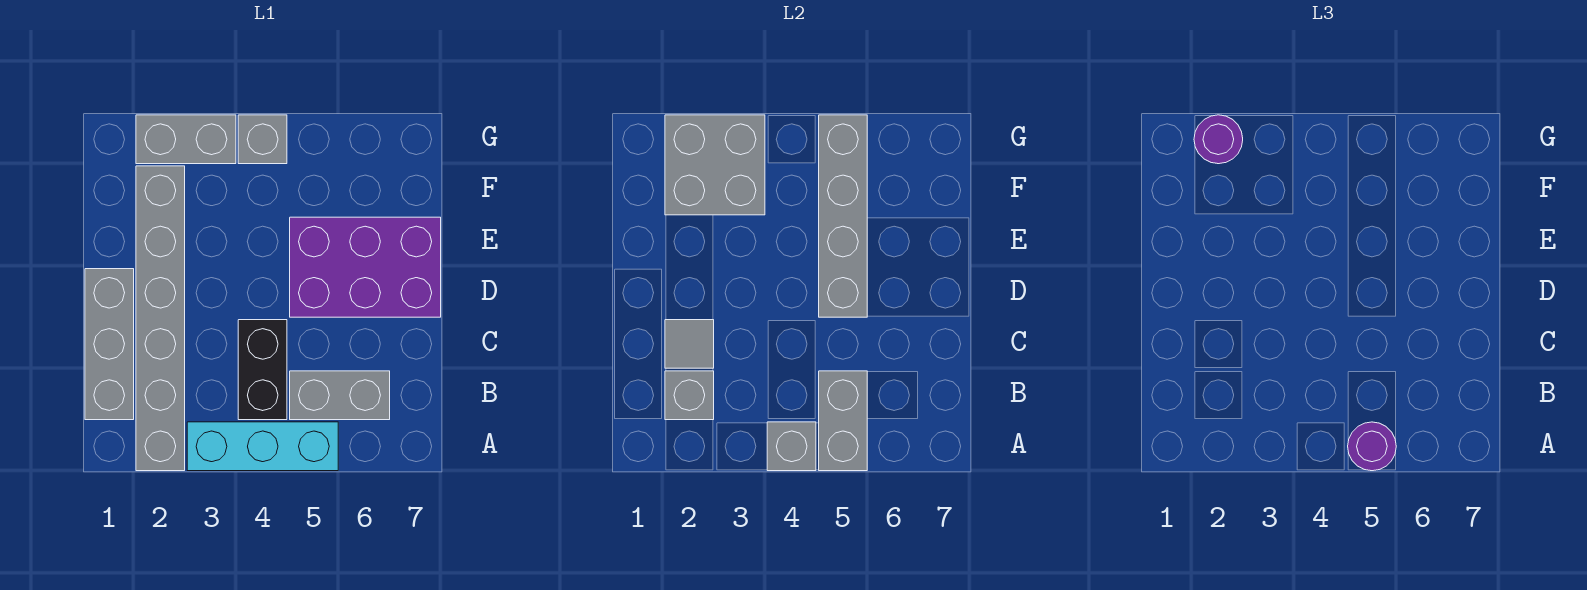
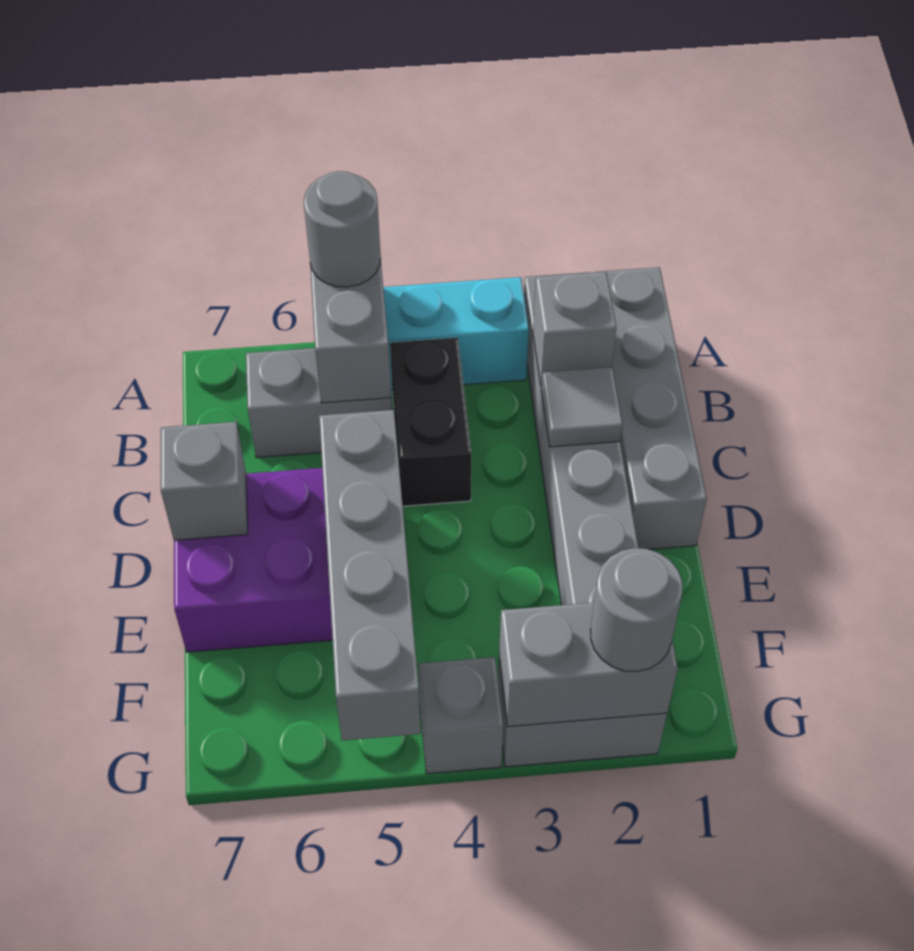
grey 1x1 brick [767,422,816,471] -> grey 1x1 brick moved to [161,422,248,540]
purple 1x1 round brick [1348,422,1396,471] -> grey 1x1 round brick [304,171,381,287]
grey 1x3 brick [85,269,134,420] -> grey 1x4 brick [594,267,707,549]
grey 2x2 brick [665,115,765,215] -> grey 1x2 brick [499,603,678,727]
purple 1x1 round brick [1194,115,1243,164] -> grey 1x1 round brick [591,548,682,672]

